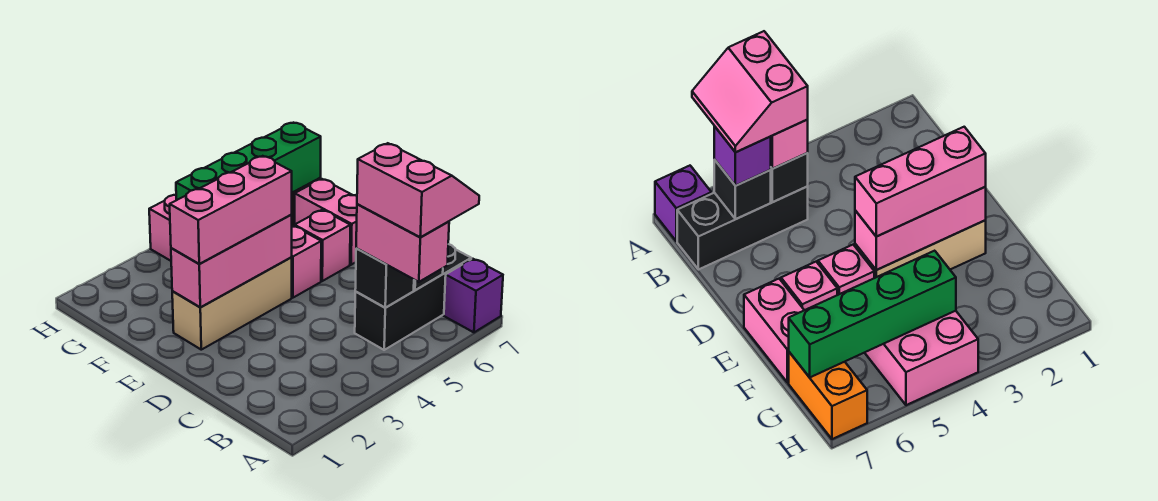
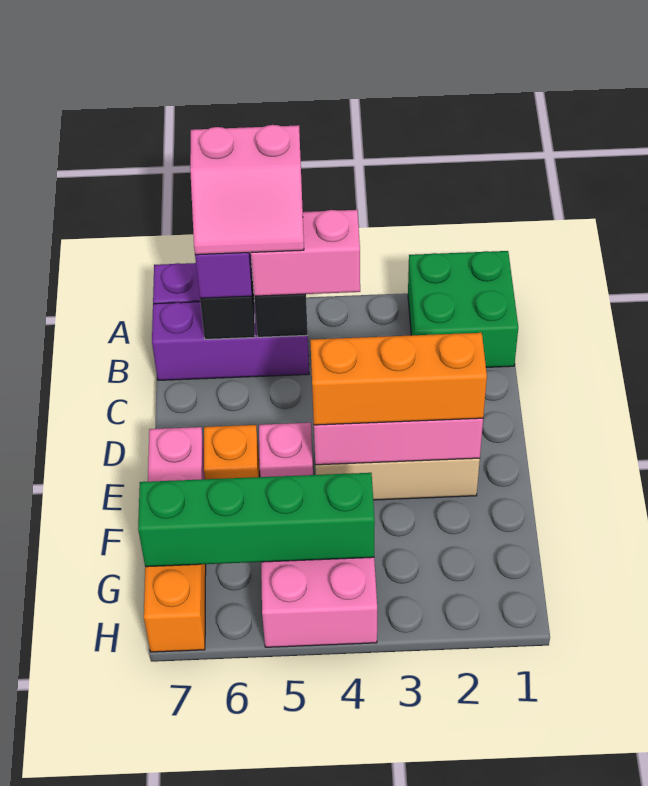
none -> green 2x2 brick [408,251,518,367]
pink 1x2 brick [356,204,449,282] -> pink 1x2 brick turned to [251,210,360,296]
pink 2x2 slope [357,143,479,237] -> pink 2x2 slope turned to [190,125,304,255]
black 1x3 brick [355,244,471,350] -> purple 1x3 brick [152,300,309,380]
pink 1x3 brick [170,156,292,264] -> orange 1x3 brick [310,333,487,425]
pink 1x1 brick [295,210,350,281] -> orange 1x1 brick [204,425,260,479]

